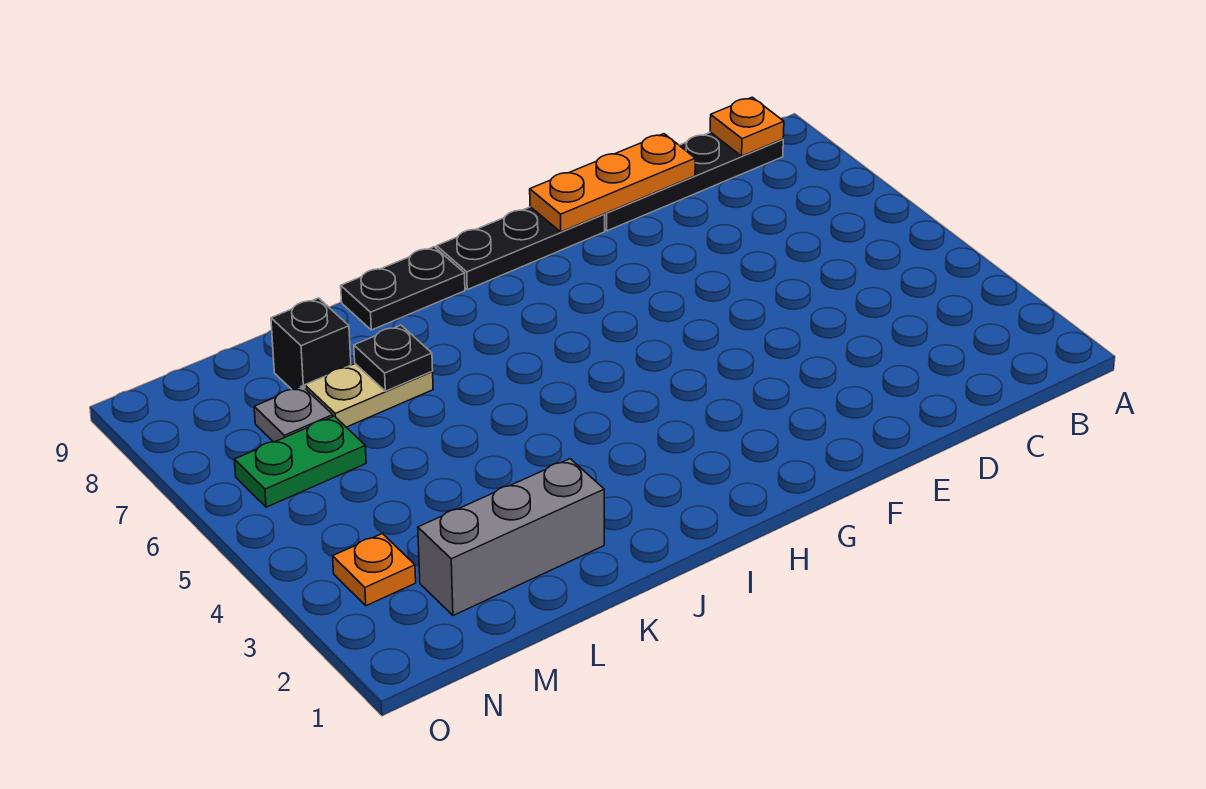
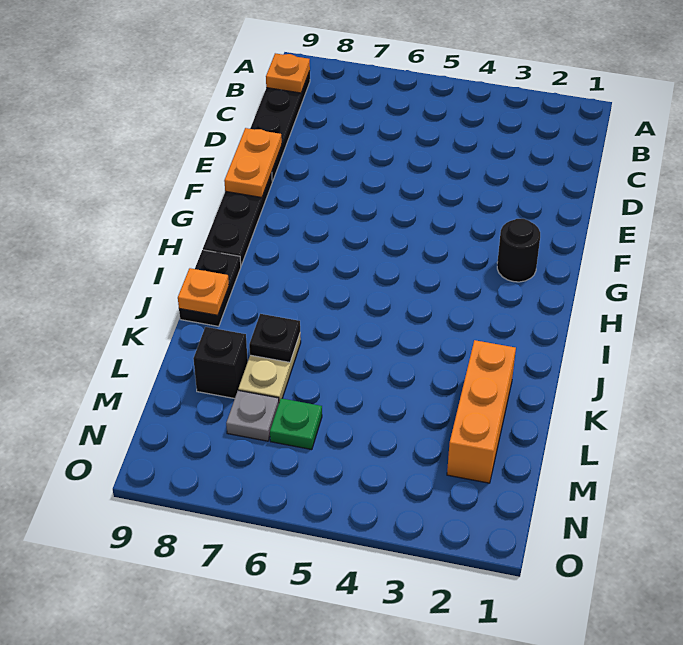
orange 1x3 plate [530,134,695,232] -> orange 1x2 plate [224,128,282,197]
none -> black 1x1 round brick [497,219,540,282]
grey 1x3 brick [418,459,604,615] -> orange 1x3 brick [447,340,516,483]
green 1x2 plate [234,416,366,507] -> green 1x1 plate [270,398,322,450]
orange 1x1 plate [333,534,416,606] -> orange 1x1 plate moved to [178,268,229,315]

